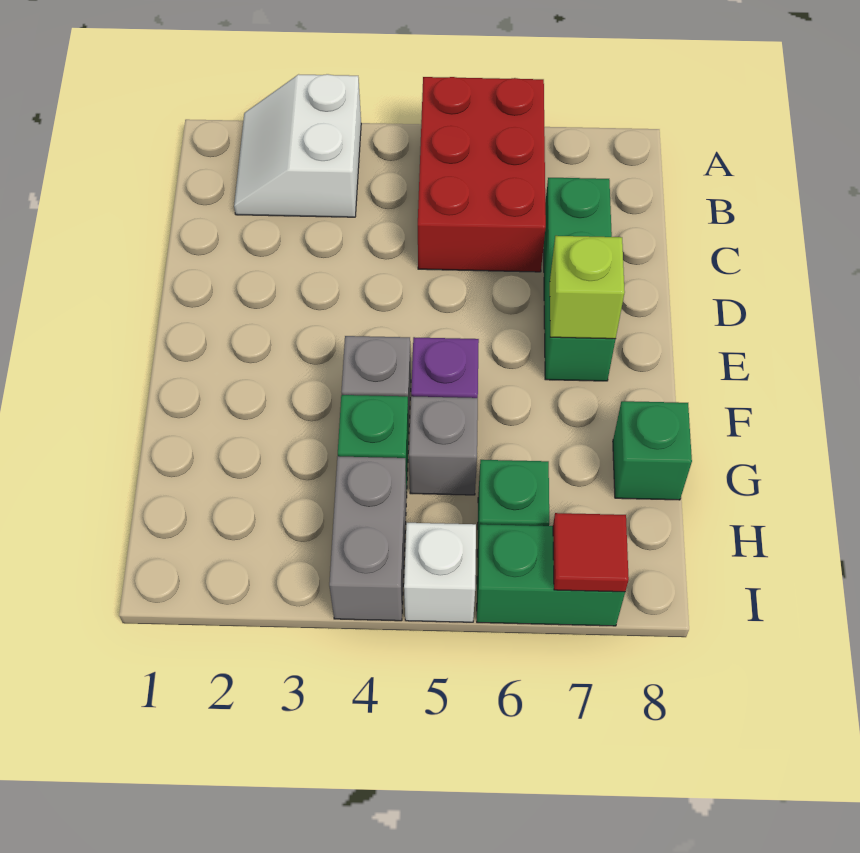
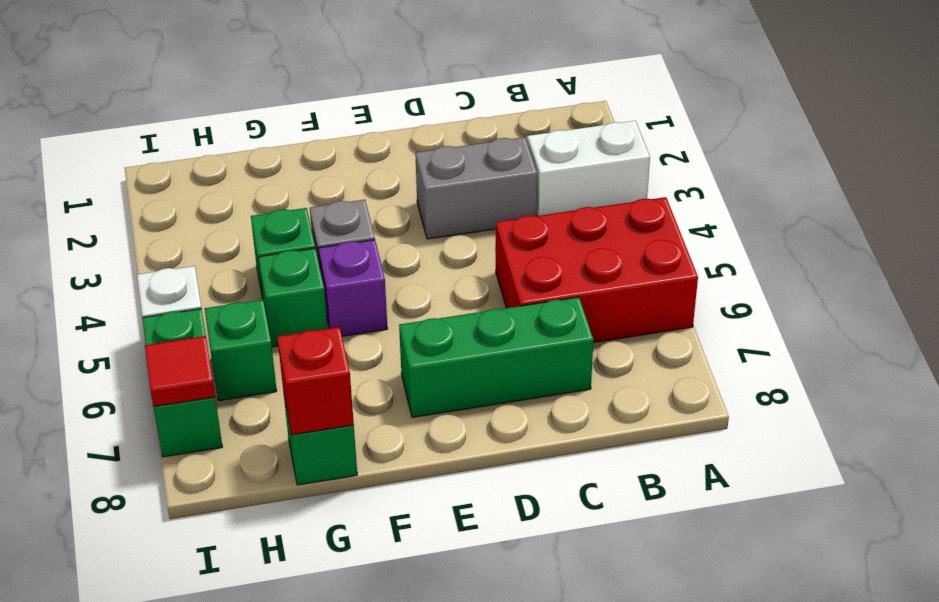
lime 1x1 brick [550,236,625,339] -> none
grey 1x1 brick [409,396,478,495] -> green 1x1 brick [258,248,328,347]
none -> red 1x1 brick [277,327,354,435]
grey 1x2 brick [329,456,407,621] -> grey 1x2 brick moved to [415,137,537,239]

